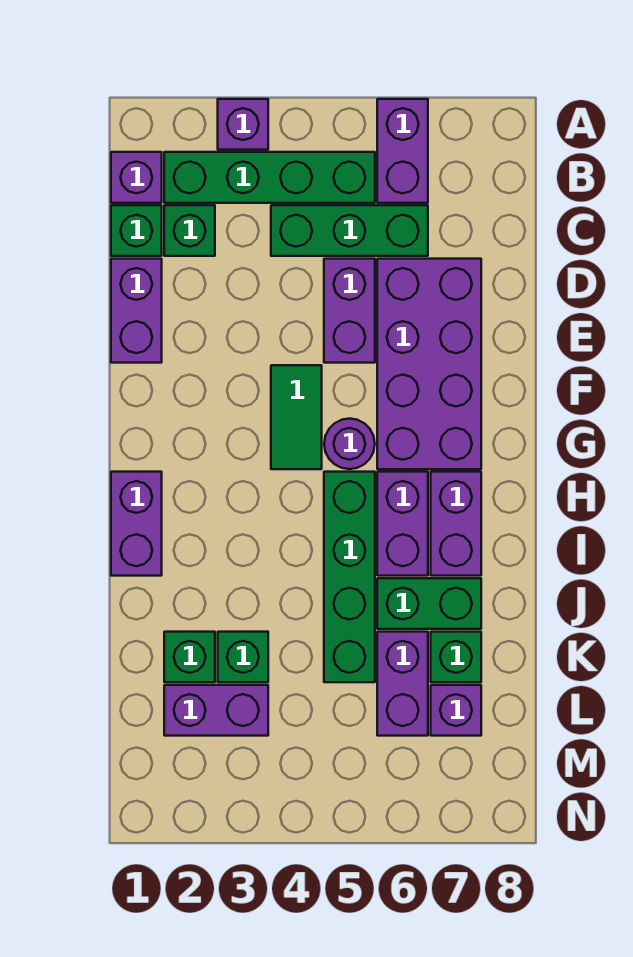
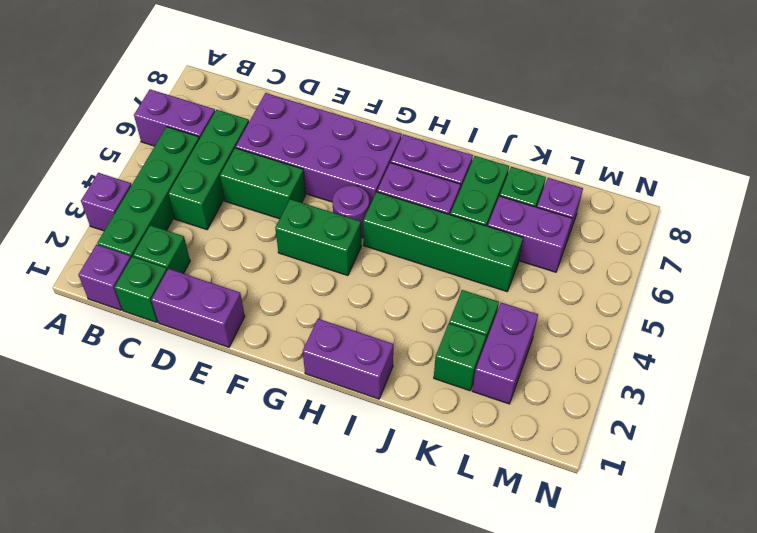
purple 1x2 brick [324,259,375,363] -> green 1x2 brick [220,148,305,219]
green 1x2 tile [271,365,322,469] -> green 1x2 brick [275,199,361,275]

